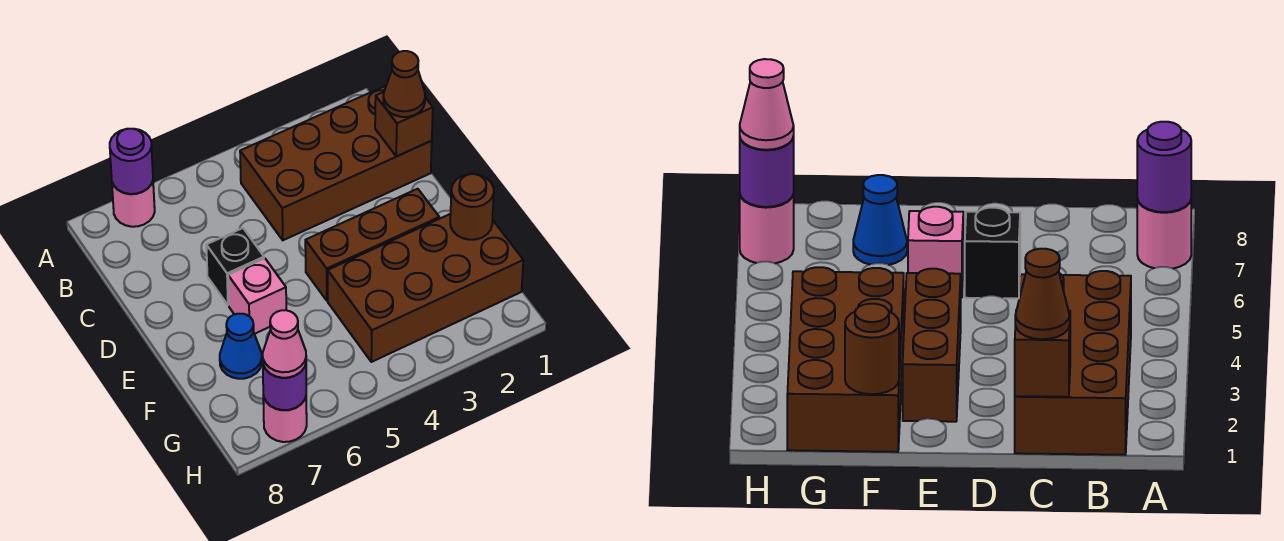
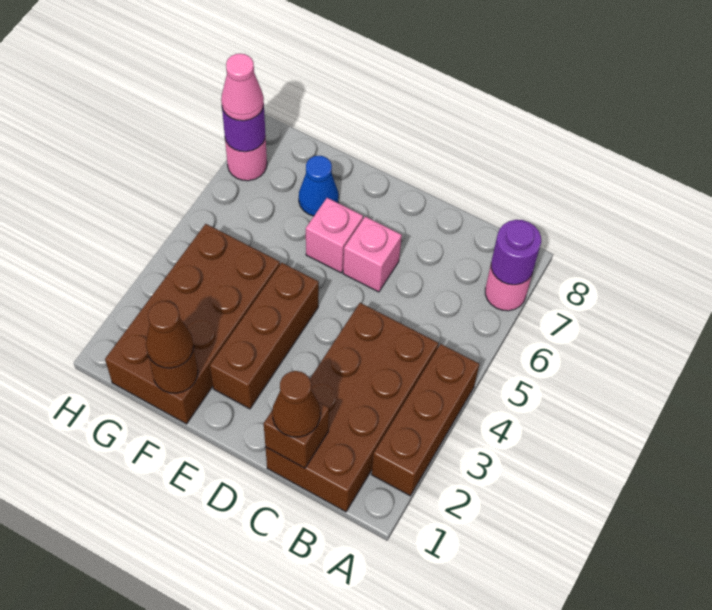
none -> brown 1x3 brick [371,344,479,496]
black 1x1 brick [206,228,264,305] -> pink 1x1 brick [343,217,402,292]
none -> brown 1x1 cone [146,301,194,368]

